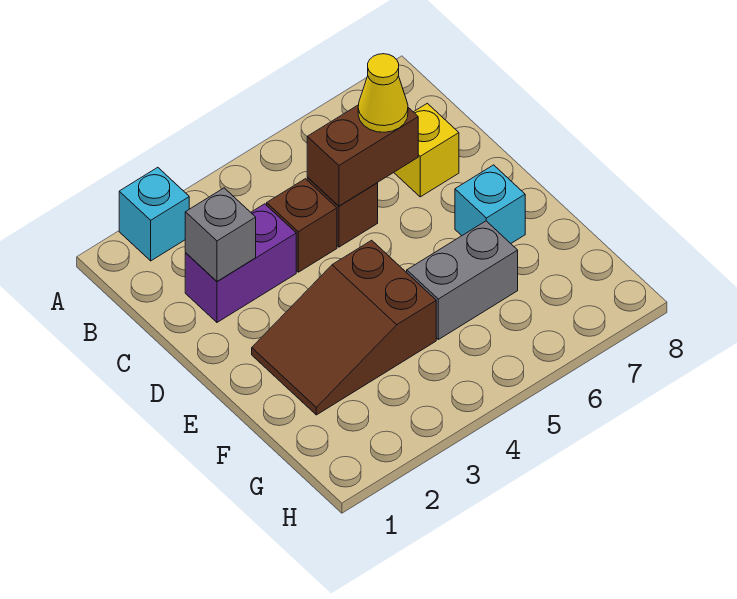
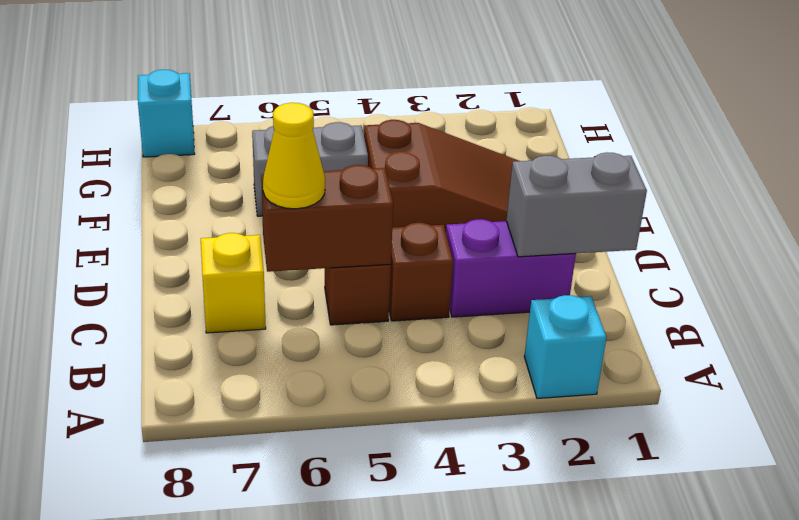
grey 1x1 brick [185,188,256,281] -> grey 1x2 brick [506,153,647,257]
cyan 1x1 brick [455,165,525,243] -> cyan 1x1 brick moved to [138,70,194,157]

